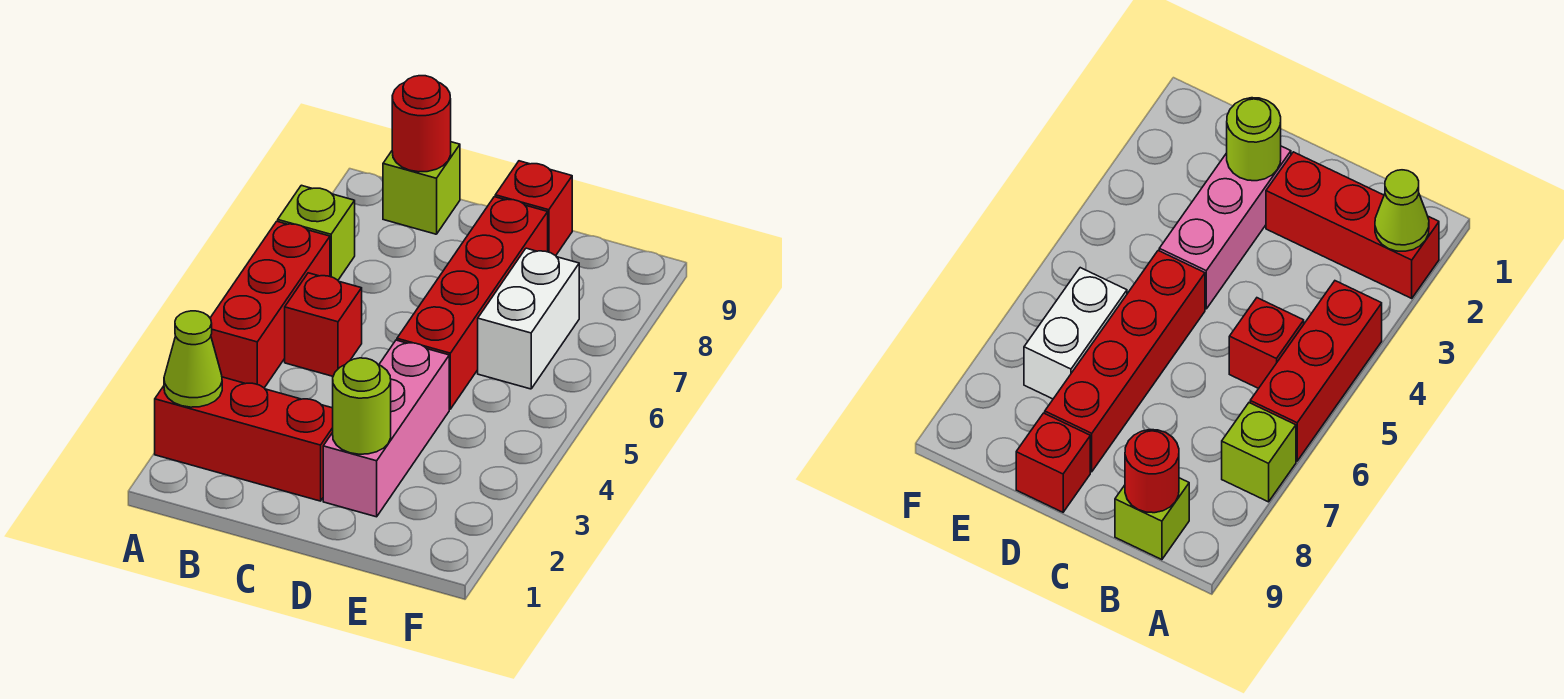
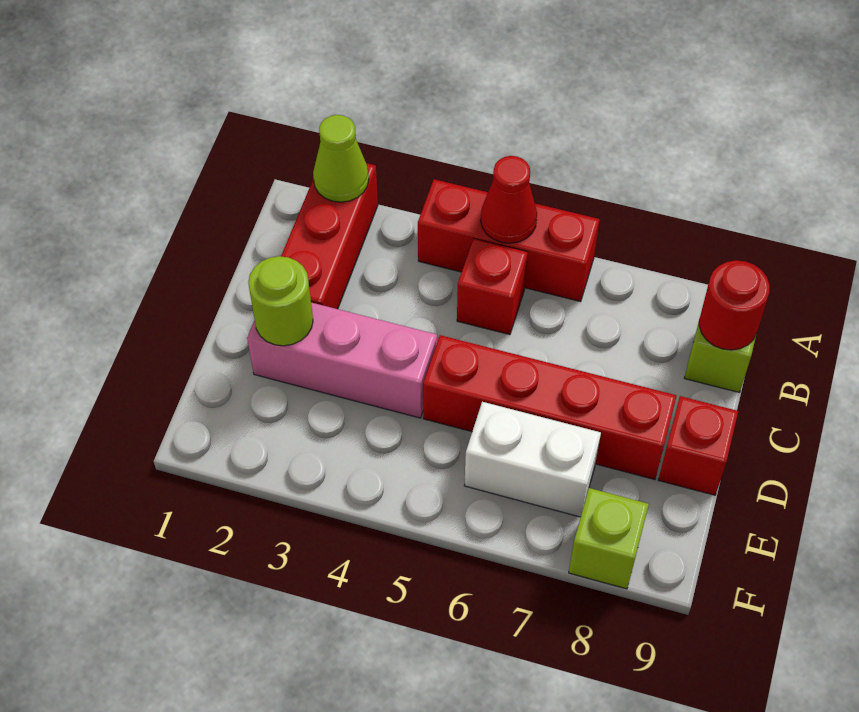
none -> red 1x1 cone [481,156,537,243]
lime 1x1 brick [278,185,355,280] -> lime 1x1 brick moved to [569,488,649,589]

